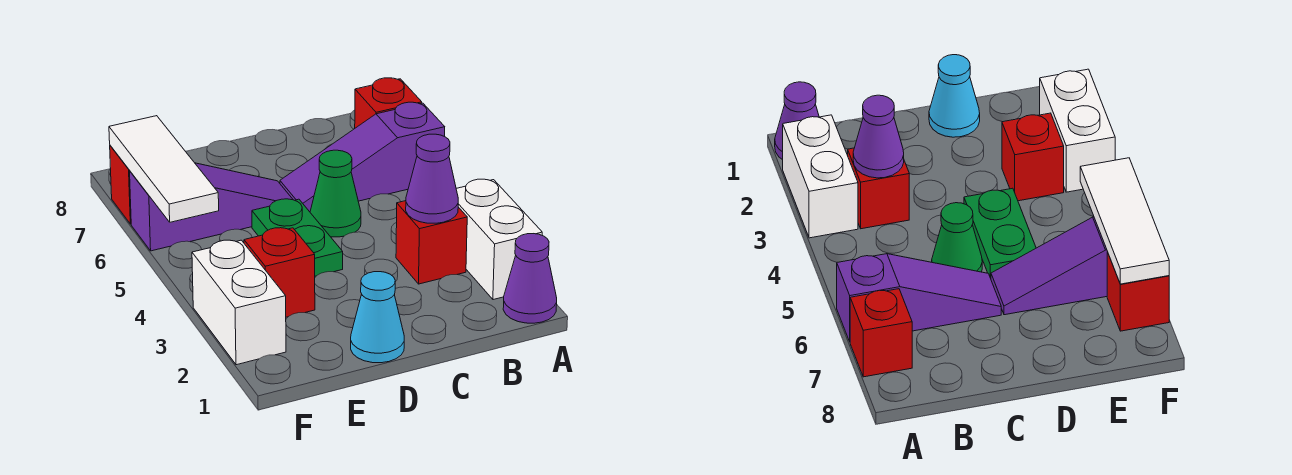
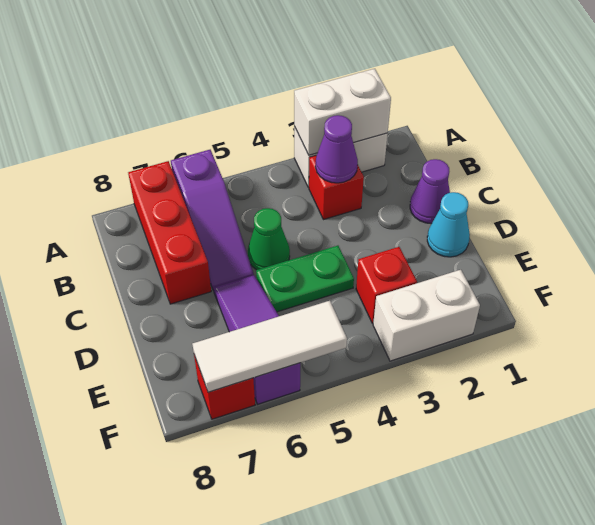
purple 1x1 cone [503,234,557,323] -> purple 1x1 cone moved to [410,159,450,224]
none -> white 1x2 brick [294,69,391,155]
red 1x1 brick [355,78,422,128] -> red 1x3 brick [128,161,211,304]

